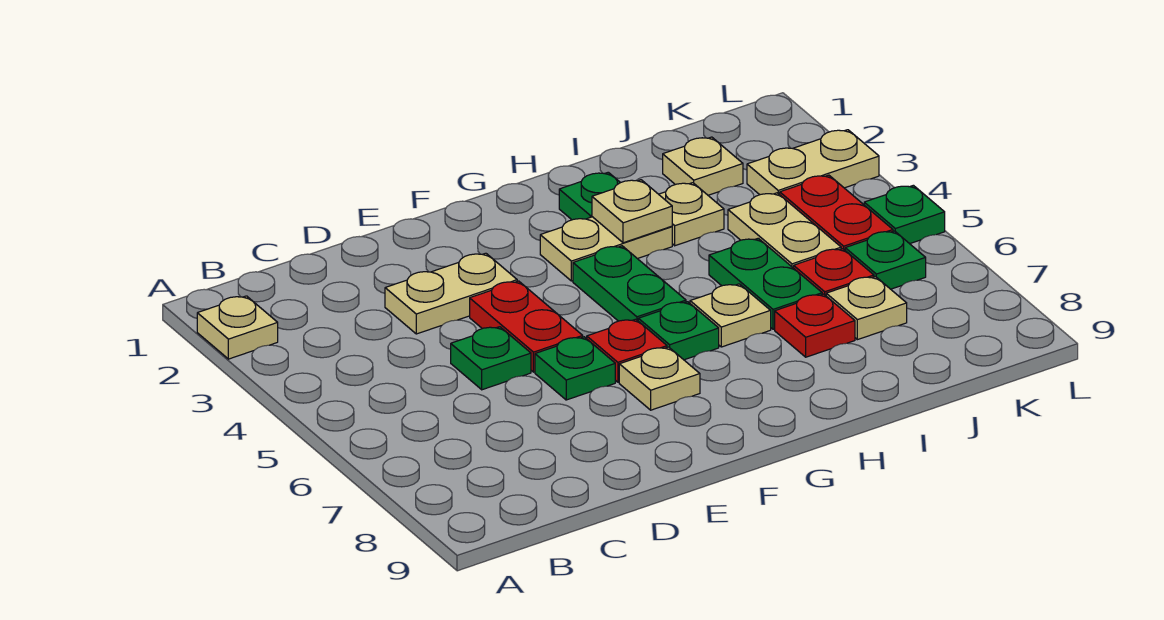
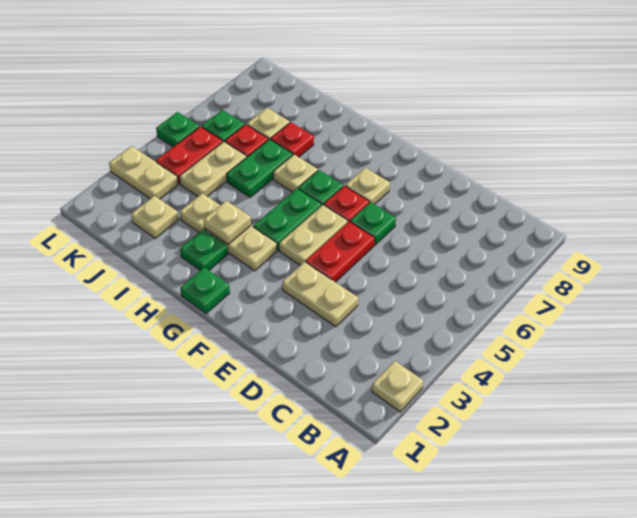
green 1x1 plate [451,327,531,390] -> green 1x1 plate moved to [181,267,230,314]
none -> tan 1x2 plate [279,205,348,265]

